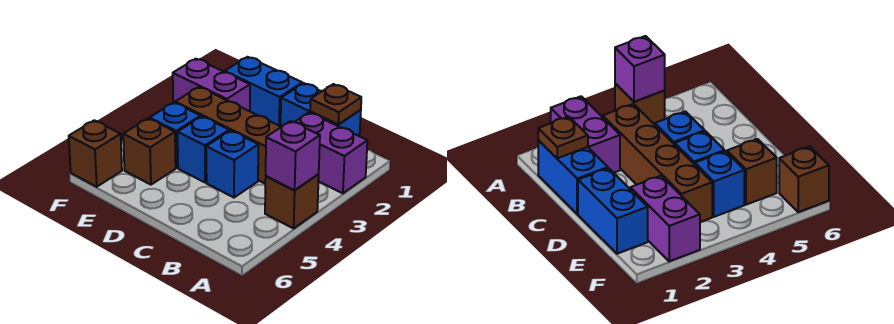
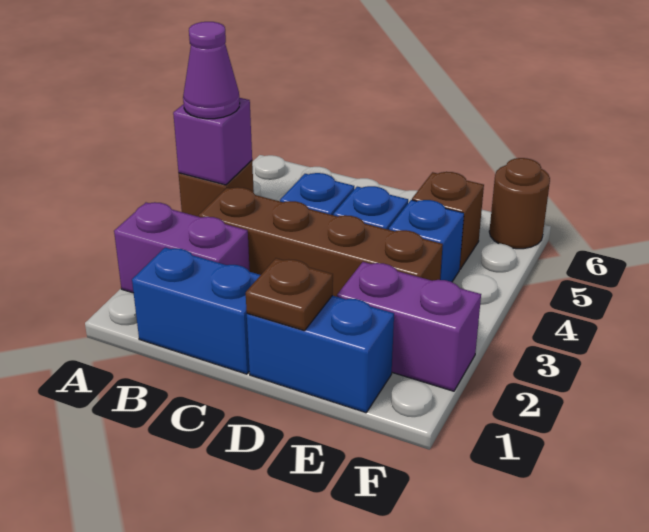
none -> purple 1x1 cone [183,22,240,119]
brown 1x1 plate [310,84,361,125] -> brown 1x1 plate moved to [246,258,333,331]
brown 1x1 brick [69,120,122,187] -> brown 1x1 round brick [489,158,550,249]

